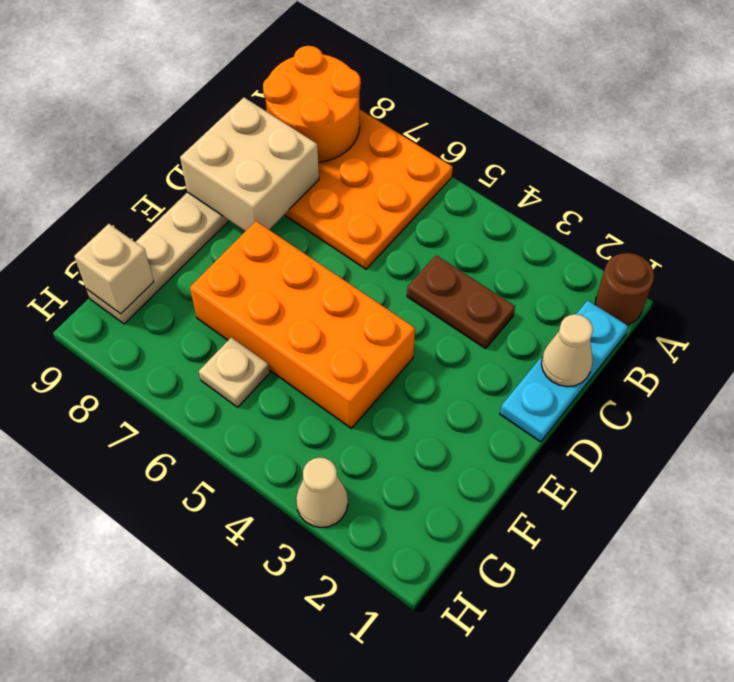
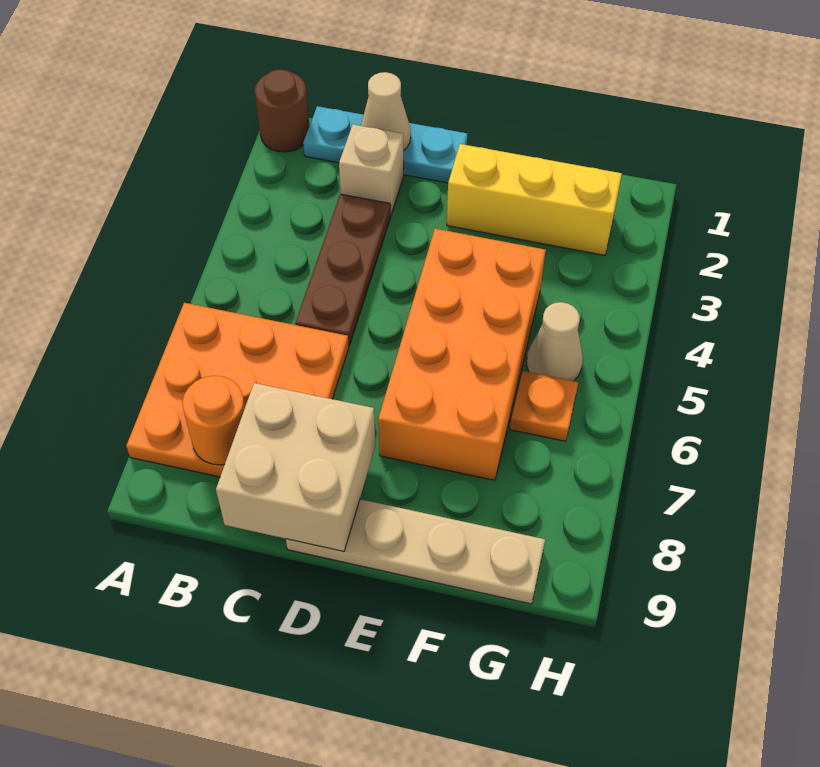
orange 2x2 round brick [263,46,360,162] -> orange 1x1 round brick [182,376,245,465]
brown 1x2 plate [407,255,515,349] -> brown 1x3 plate [295,194,391,346]
none -> yellow 1x3 brick [447,144,622,255]
tan 1x1 plate [199,337,270,407] -> orange 1x1 plate [510,371,578,441]
tan 1x1 brick [74,224,154,314] -> tan 1x1 brick moved to [339,125,404,214]
tan 1x1 cone [296,458,348,528] -> tan 1x1 cone moved to [527,302,583,381]

